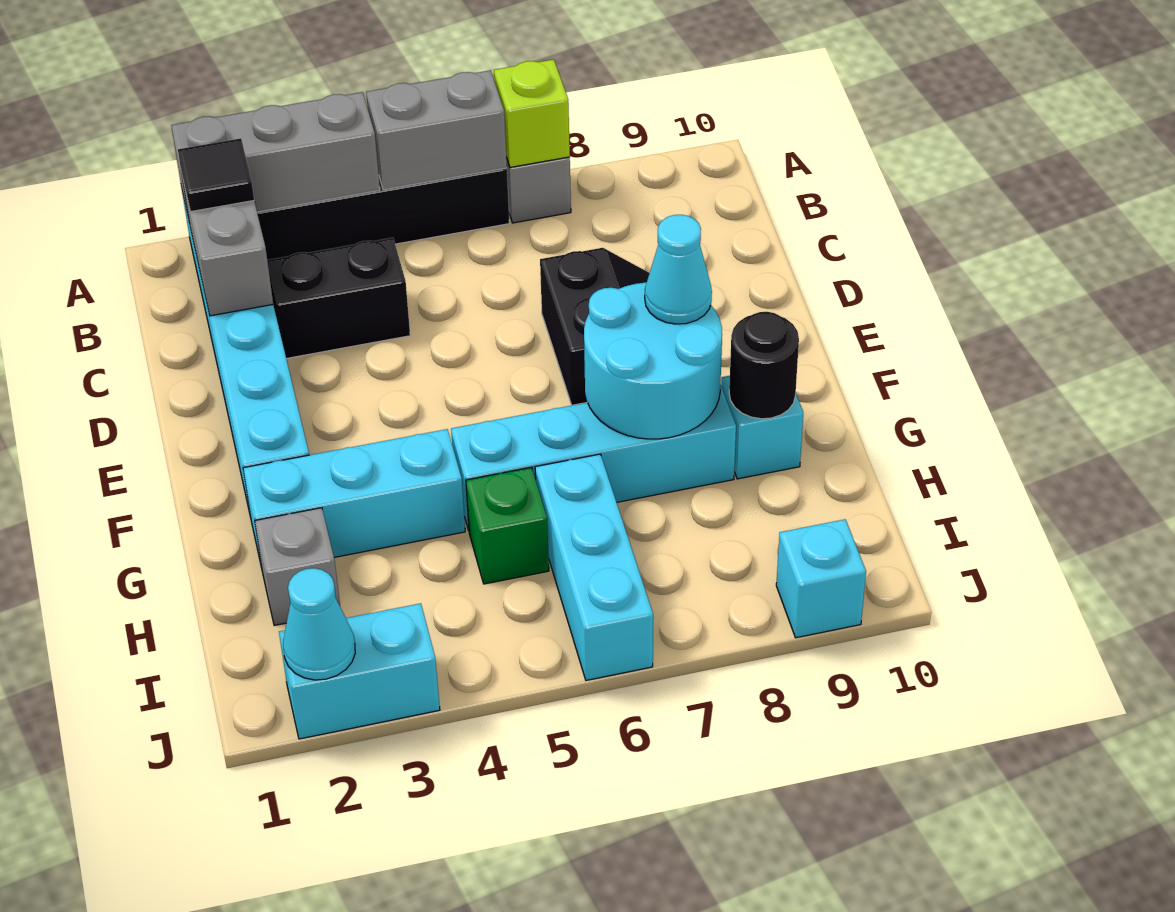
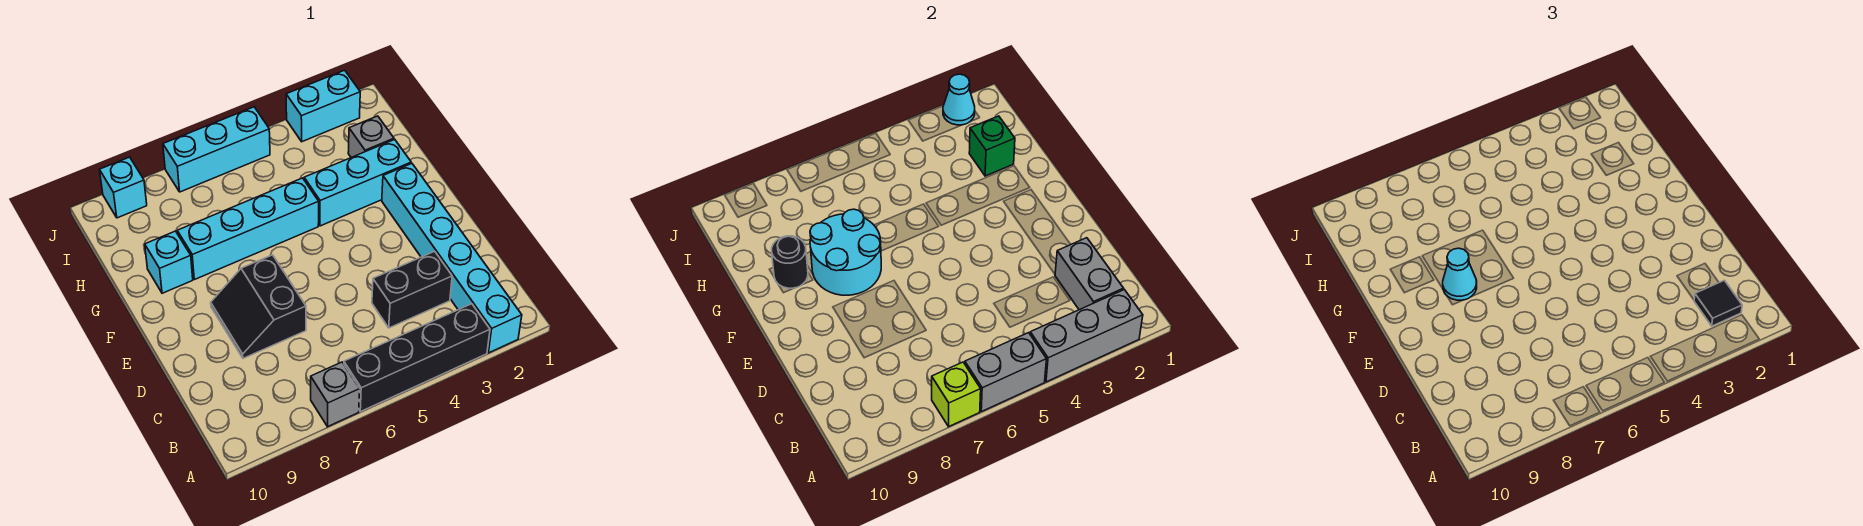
green 1x1 brick [466,467,549,584] -> green 1x1 brick moved to [969,116,1015,176]
cyan 1x3 brick [535,454,653,680] -> cyan 1x3 brick turned to [163,107,270,192]

